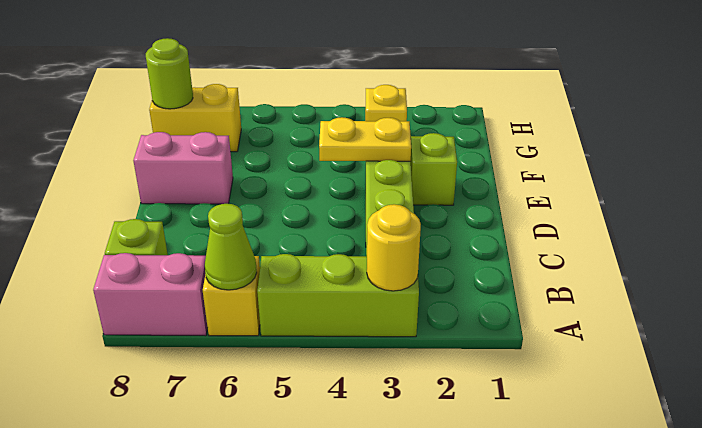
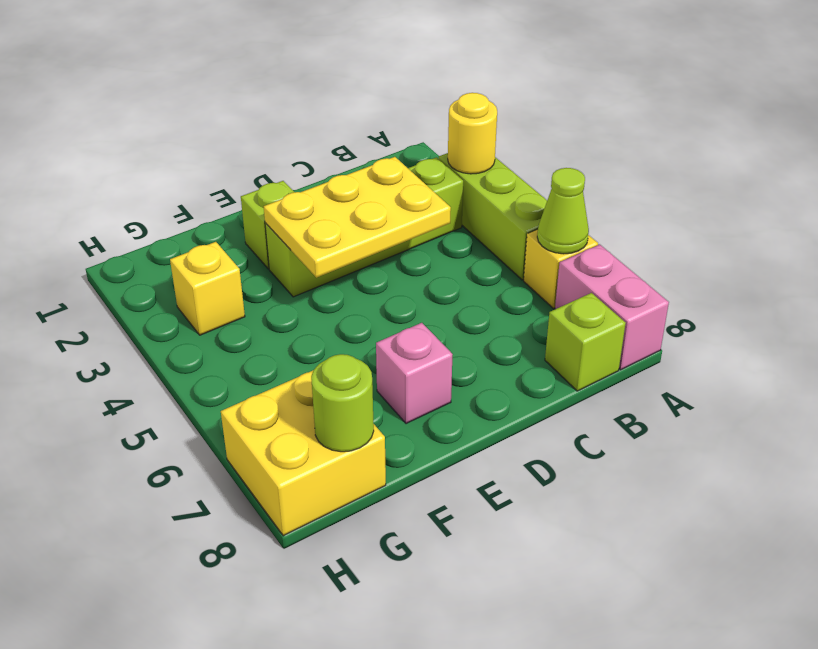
yellow 1x2 plate [319,117,411,161] -> yellow 2x3 plate [264,157,451,278]
pink 1x2 brick [133,132,233,204] -> pink 1x1 brick [376,323,453,424]
yellow 1x2 brick [149,84,241,152] -> yellow 2x2 brick [221,371,386,536]

